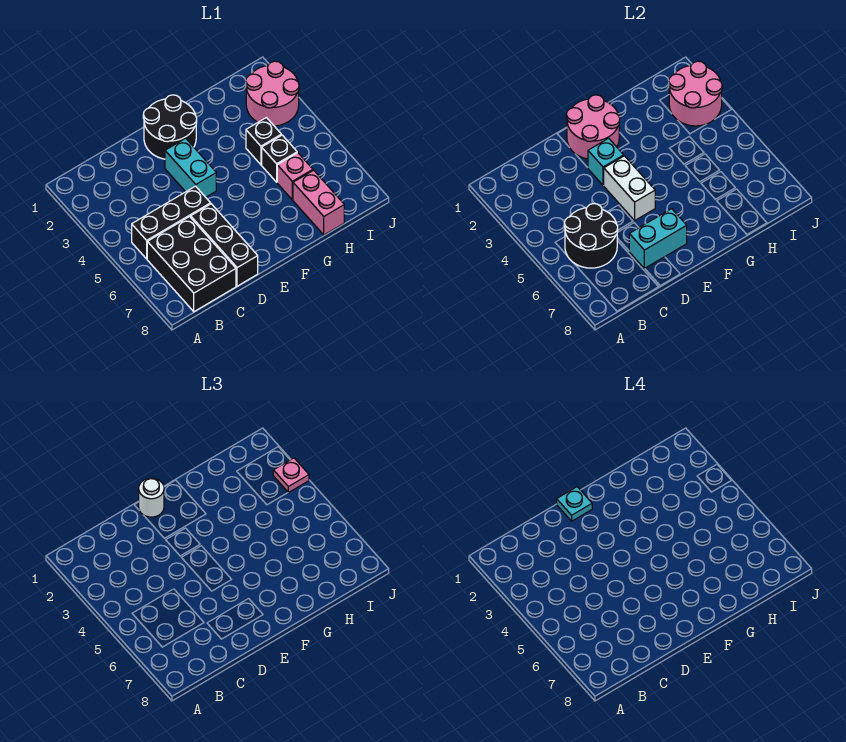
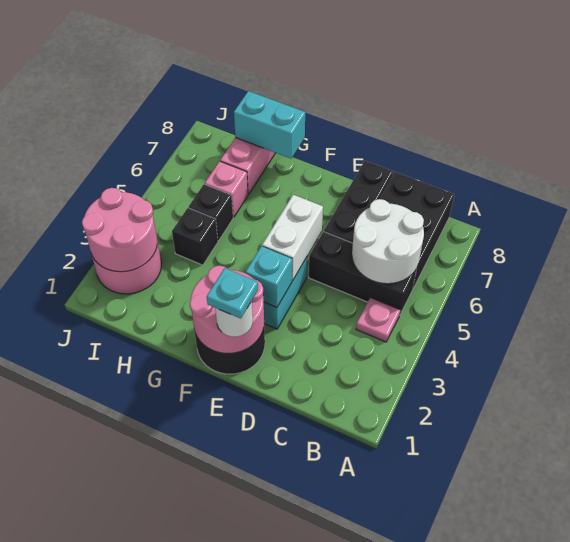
black 2x2 round brick [564,204,618,268] -> white 2x2 round brick [352,199,424,284]
cyan 1x2 brick [629,209,687,269] -> cyan 1x2 brick moved to [234,91,305,159]
pink 1x1 plate [273,458,309,493] -> pink 1x1 plate moved to [356,298,400,342]

